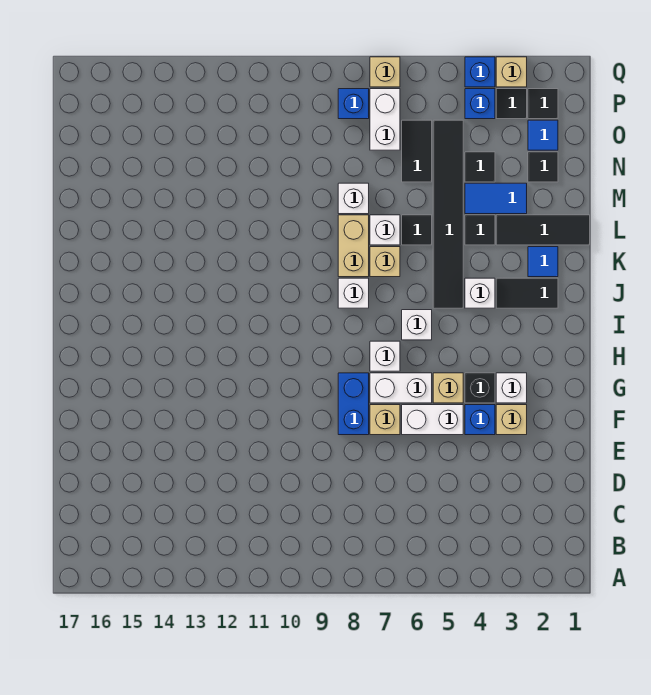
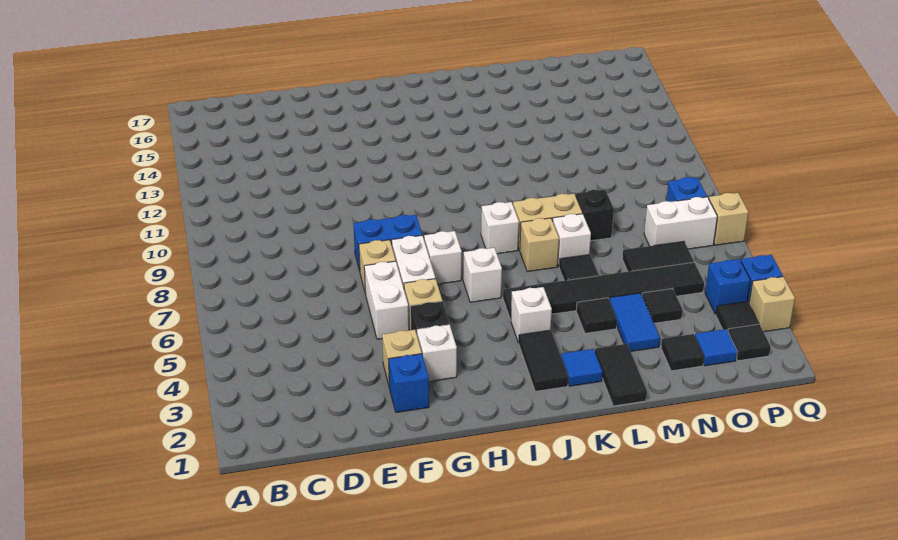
blue 1x1 brick [465,405,495,435] -> blue 1x1 brick moved to [388,354,429,412]
black 1x3 tile [496,215,590,245] -> black 1x2 tile [595,344,647,406]
white 1x1 brick [338,183,369,214] -> black 1x1 brick [576,190,614,241]

